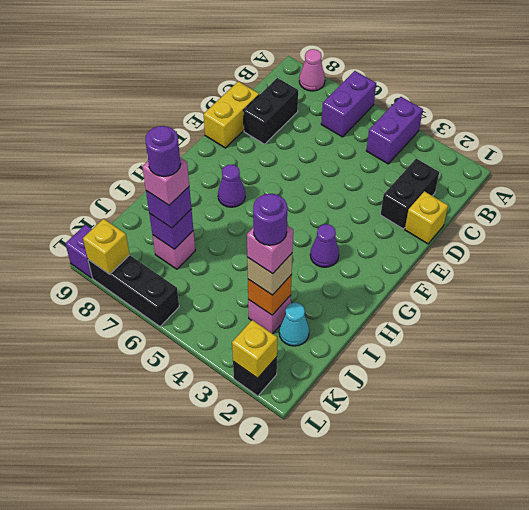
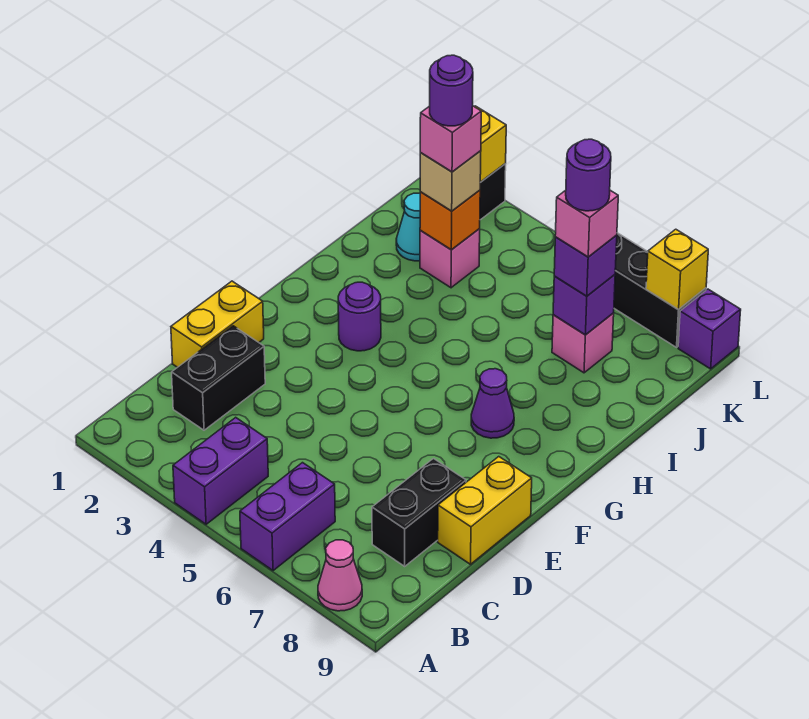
yellow 1x1 brick [405,191,448,244] -> yellow 1x2 brick [171,281,264,367]
purple 1x1 cone [310,224,339,267] -> purple 1x1 round brick [338,282,381,351]

